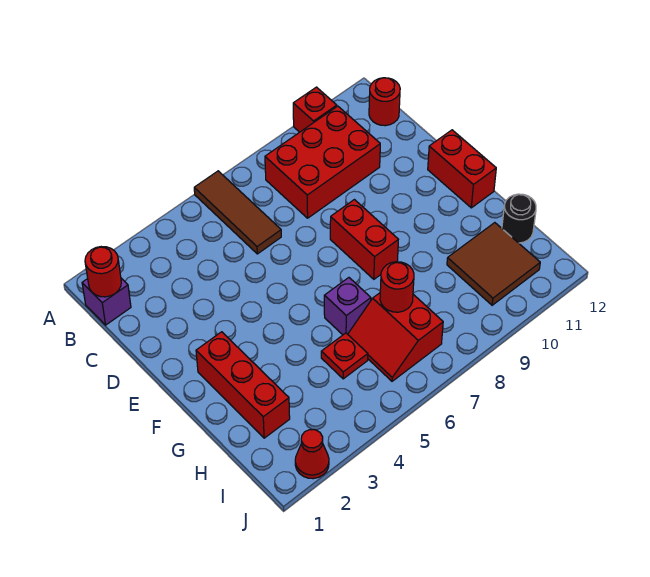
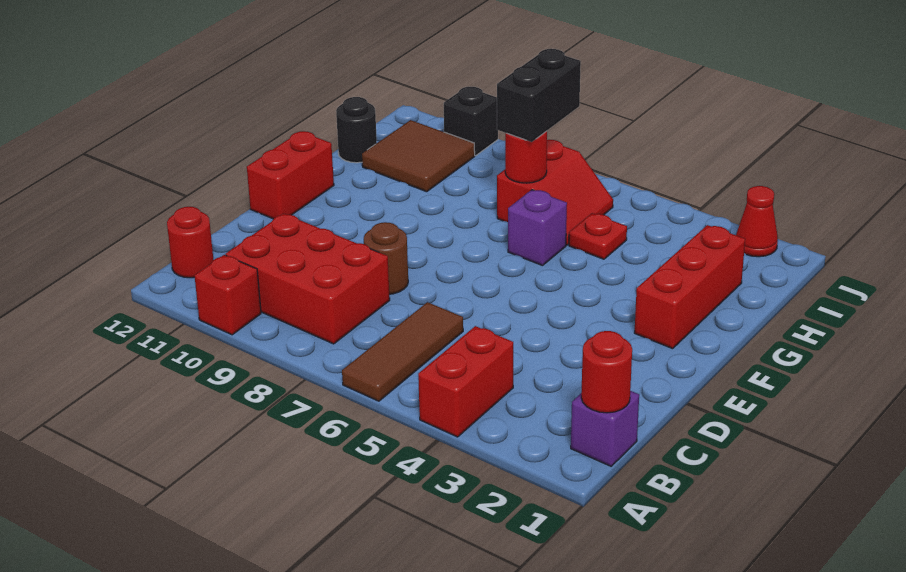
none -> brown 1x1 round brick [364,222,408,294]
red 1x2 brick [330,200,398,279] -> red 1x2 brick moved to [418,326,513,437]
none -> black 1x2 brick [497,49,581,142]
none -> black 1x1 brick [444,87,498,156]

